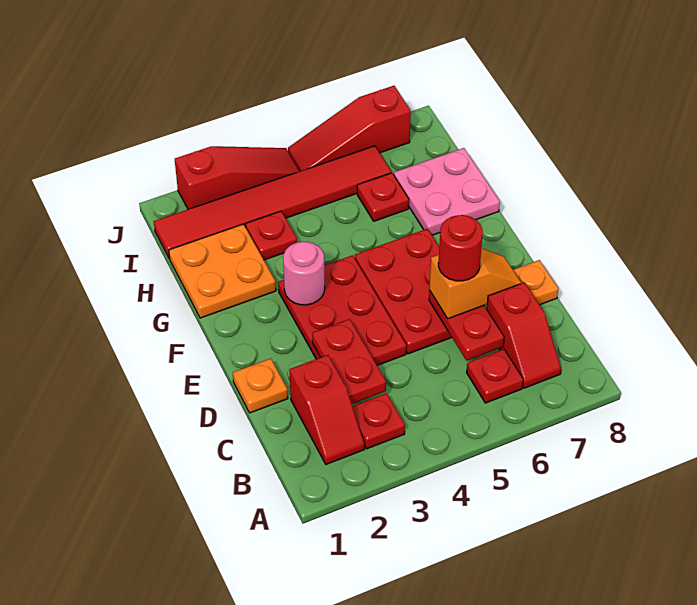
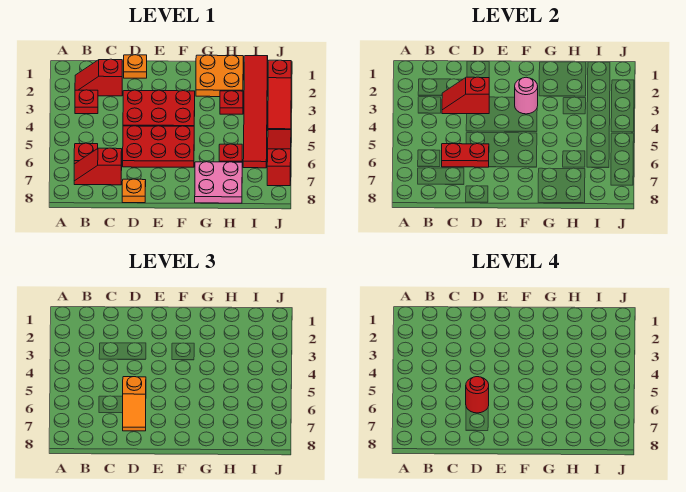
red 1x2 plate [312,319,386,404] -> red 1x2 slope [442,77,489,114]

